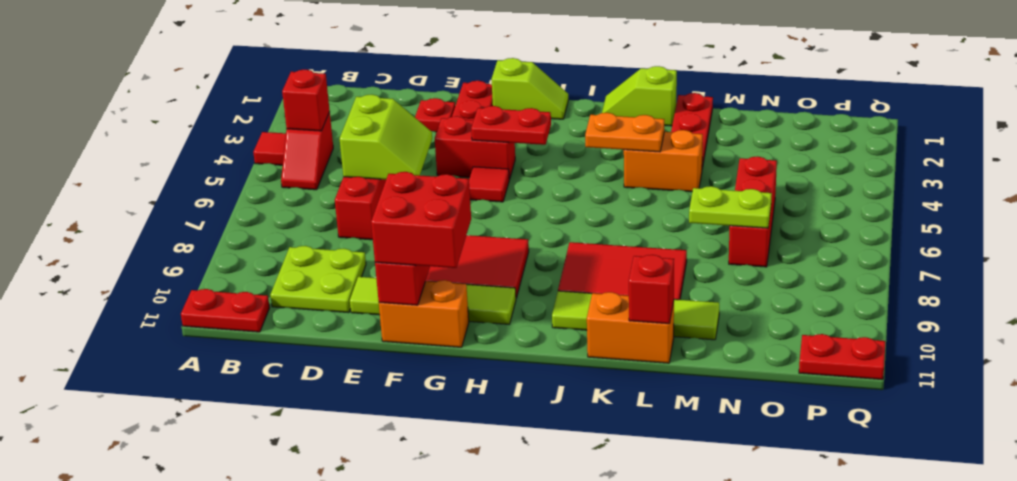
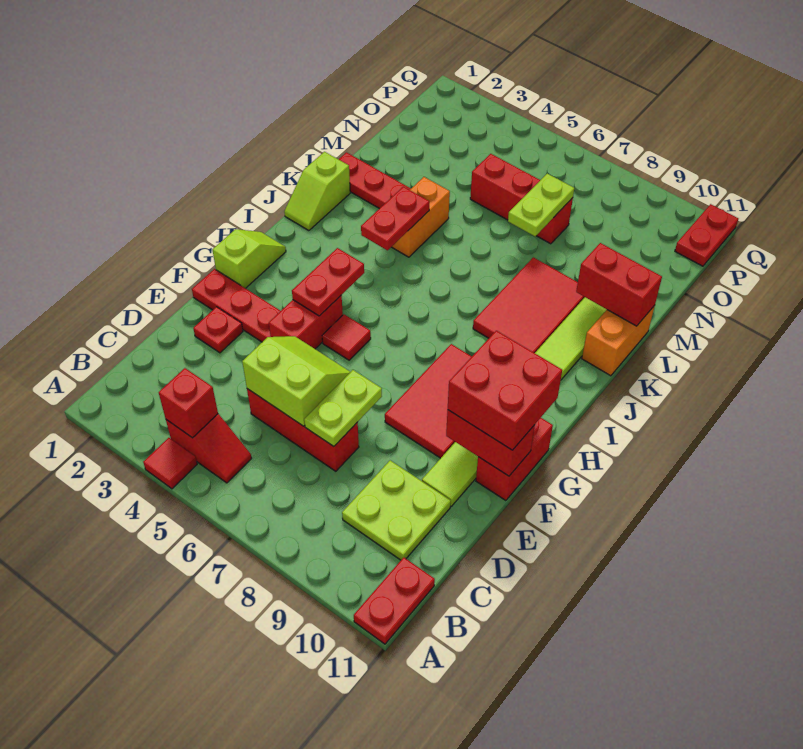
none -> lime 1x2 plate [304,370,382,446]
orange 1x2 brick [379,280,469,347] -> red 1x2 brick [476,418,553,501]
orange 1x2 plate [585,113,664,152] -> red 1x2 plate [361,187,429,250]
red 1x1 brick [629,255,674,324] -> red 1x2 brick [576,243,662,326]

